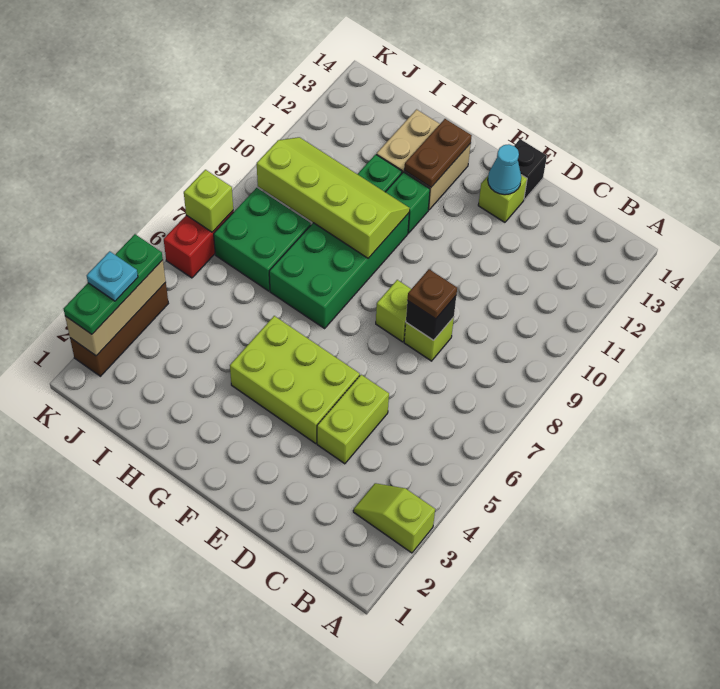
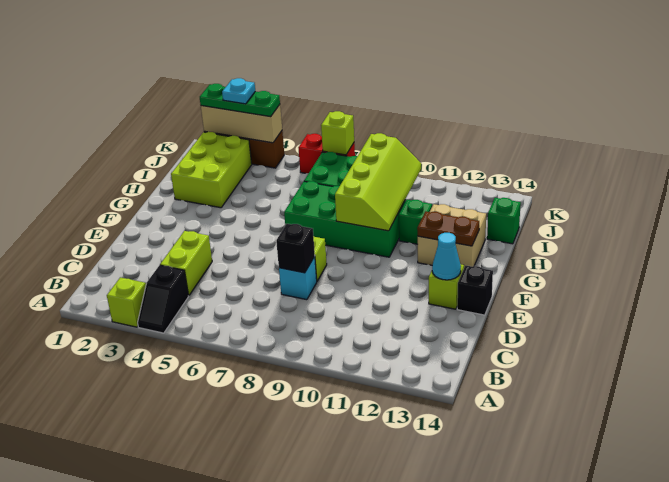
none -> black 1x2 slope [138,265,189,333]
lime 1x2 brick [317,375,389,464] -> lime 1x2 brick turned to [160,231,212,296]
lime 1x1 brick [404,317,454,361] -> cyan 1x1 brick [279,257,317,300]
brown 1x1 plate [407,269,457,319] -> none
lime 2x3 brick [230,316,360,443] -> lime 2x3 brick moved to [171,132,252,208]
green 1x1 brick [386,172,430,233] -> green 1x1 brick moved to [487,198,521,244]

